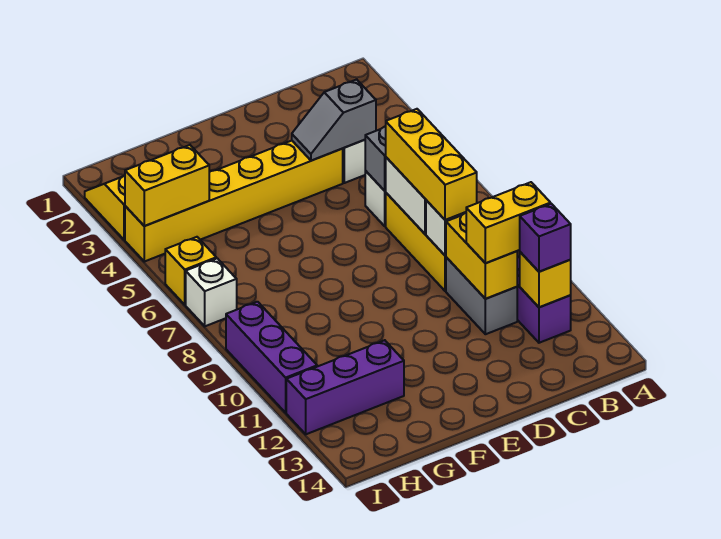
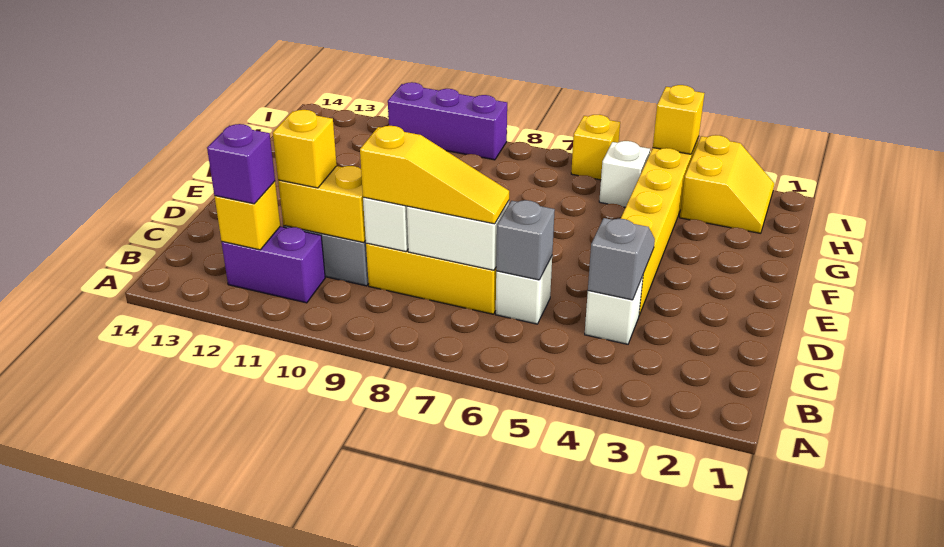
yellow 1x2 brick [466,182,551,263] -> yellow 1x1 brick [273,110,337,188]
yellow 1x3 brick [386,109,477,220] -> yellow 1x3 slope [360,126,509,224]
purple 1x3 brick [286,340,404,434] -> none
yellow 1x2 brick [125,145,209,226] -> yellow 1x1 brick [653,85,704,154]
white 1x1 brick [186,258,237,326] -> white 1x1 brick moved to [599,141,650,207]

